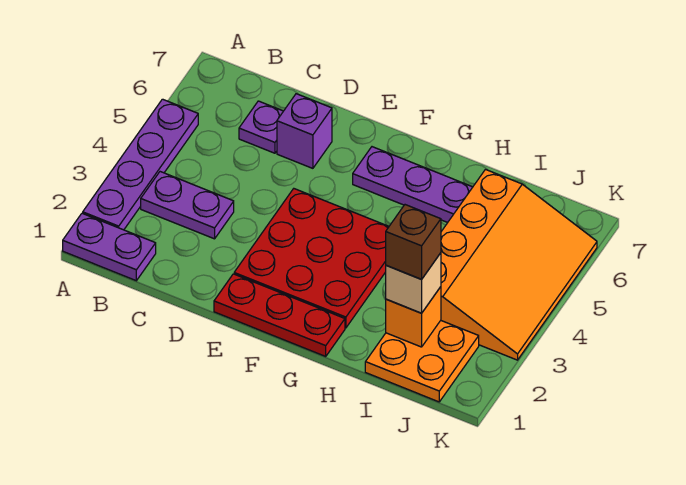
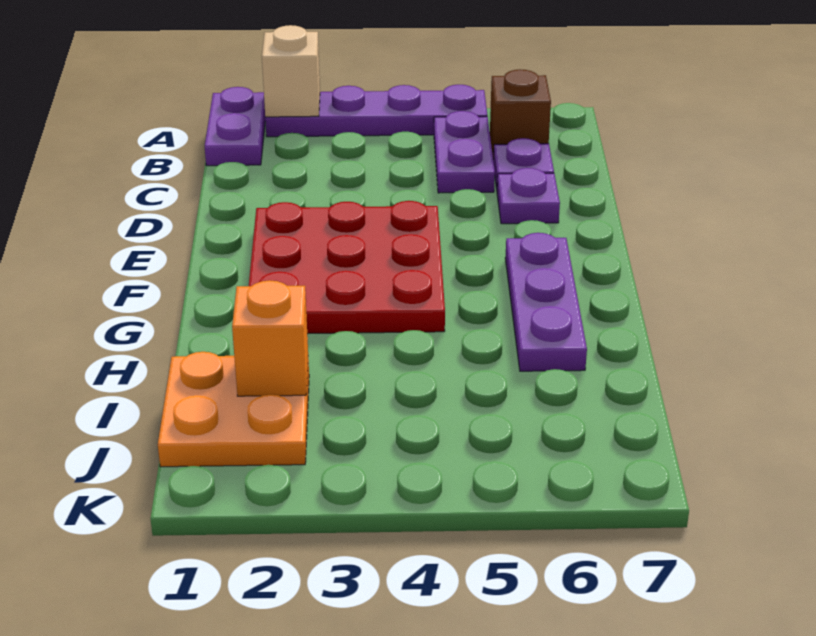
purple 1x2 plate [141,172,234,239] -> purple 1x2 plate moved to [434,111,495,193]
purple 1x1 brick [277,94,332,168] -> purple 1x1 plate [497,168,560,224]
red 1x3 plate [214,274,345,356] -> none
tan 1x1 brick [386,253,441,313] -> tan 1x1 brick moved to [262,25,320,117]
brown 1x1 brick [386,205,441,279] -> brown 1x1 brick moved to [490,69,551,158]
orange 3x4 slope [441,170,597,360] -> none

